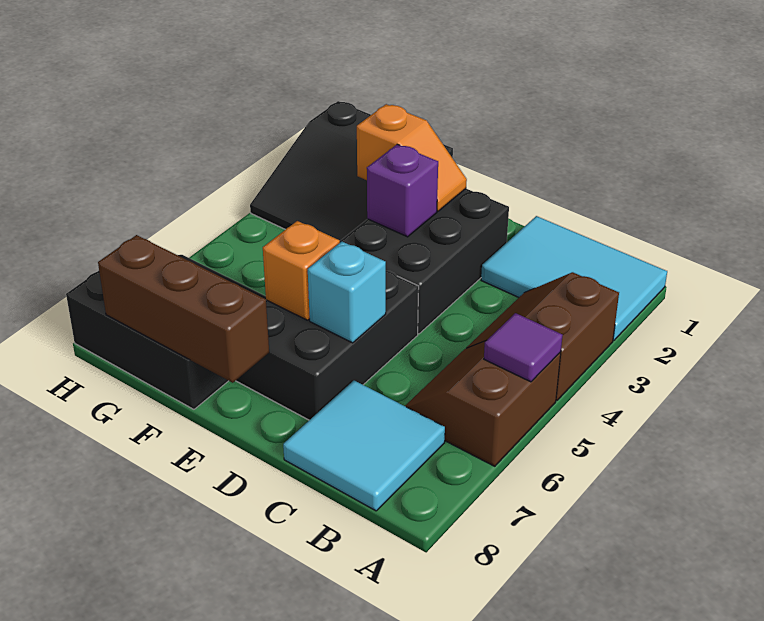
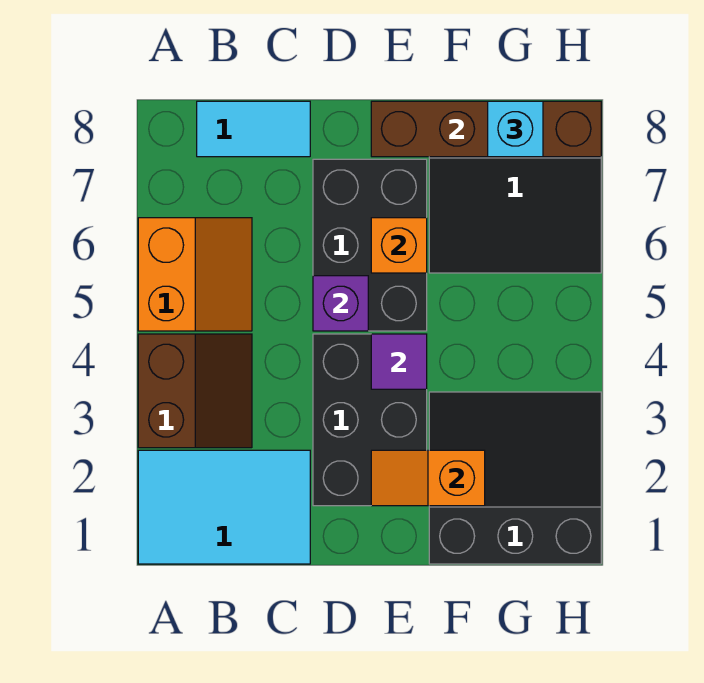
brown 2x2 slope [405,341,561,466] -> orange 2x2 slope [138,218,252,331]
purple 1x1 tile [484,313,563,382] -> purple 1x1 tile moved to [371,334,427,389]
cyan 2x2 tile [283,380,445,511] -> cyan 1x2 tile [197,101,310,157]
cyan 1x1 brick [308,242,386,343] -> cyan 1x1 brick moved to [488,101,543,157]
purple 1x1 brick [367,144,438,237] -> purple 1x1 brick moved to [313,276,368,331]
brown 1x3 brick [98,235,269,383] -> brown 1x4 brick [371,101,601,157]

